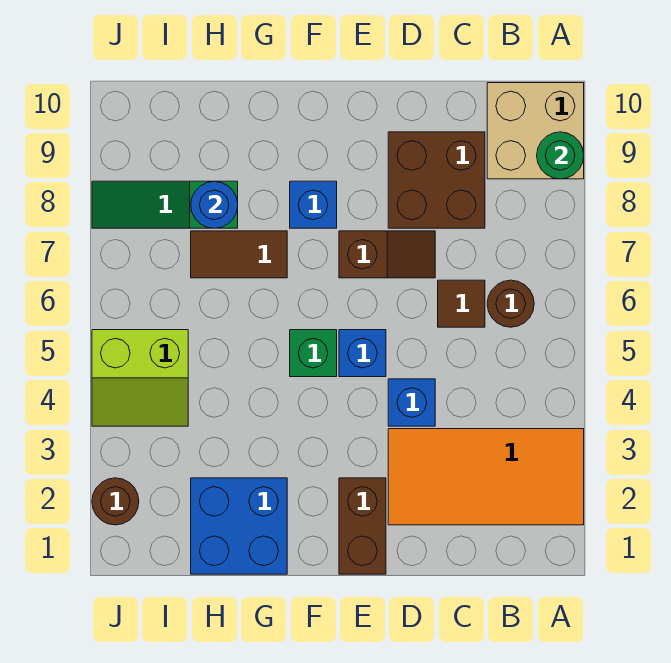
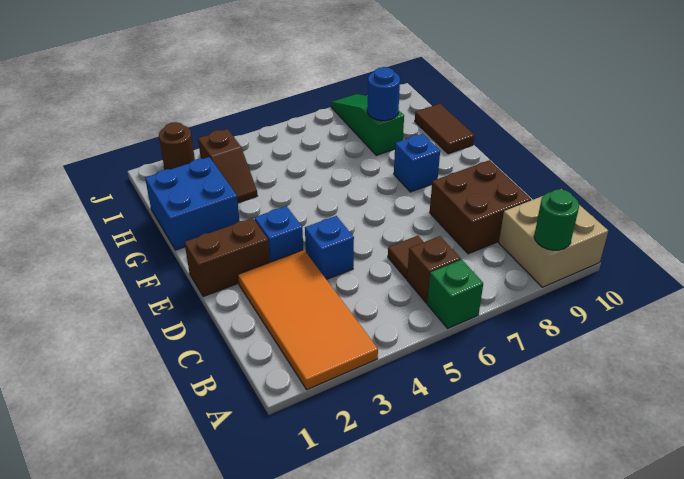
brown 1x1 round brick [487,280,534,327] -> brown 1x1 brick [407,236,461,303]
brown 1x2 slope [339,231,435,278] -> brown 1x2 slope moved to [198,129,257,203]
blue 1x1 brick [339,330,386,377] -> blue 1x1 brick moved to [255,206,303,262]
green 1x1 brick [290,330,337,377] -> green 1x1 brick moved to [427,260,483,328]
brown 1x2 tile [191,231,287,278] -> brown 1x2 tile moved to [415,104,475,154]
lime 2x2 slope [92,330,188,426] -> none

